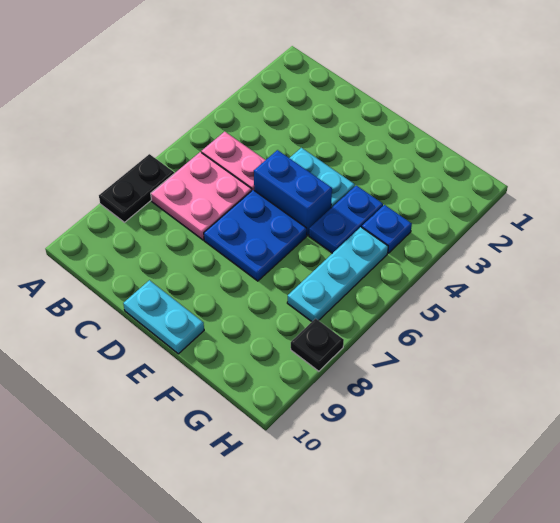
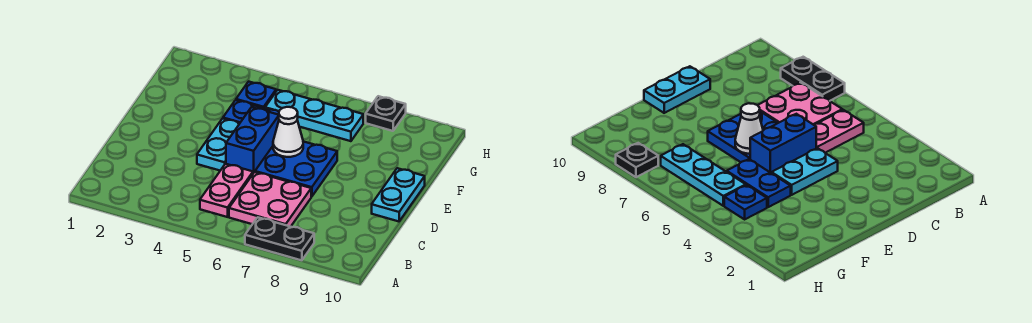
none -> white 1x1 cone [273,107,303,157]

